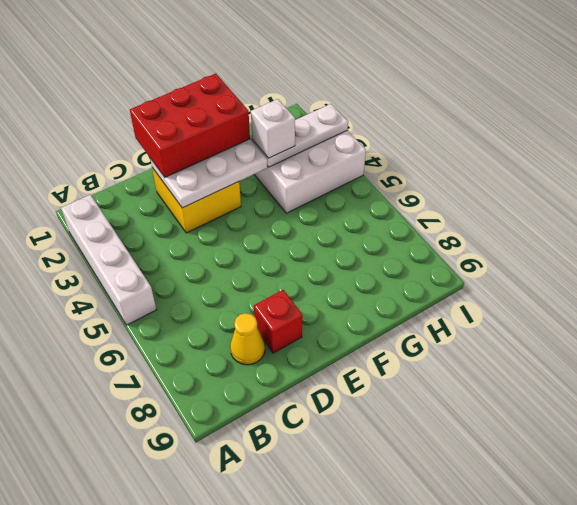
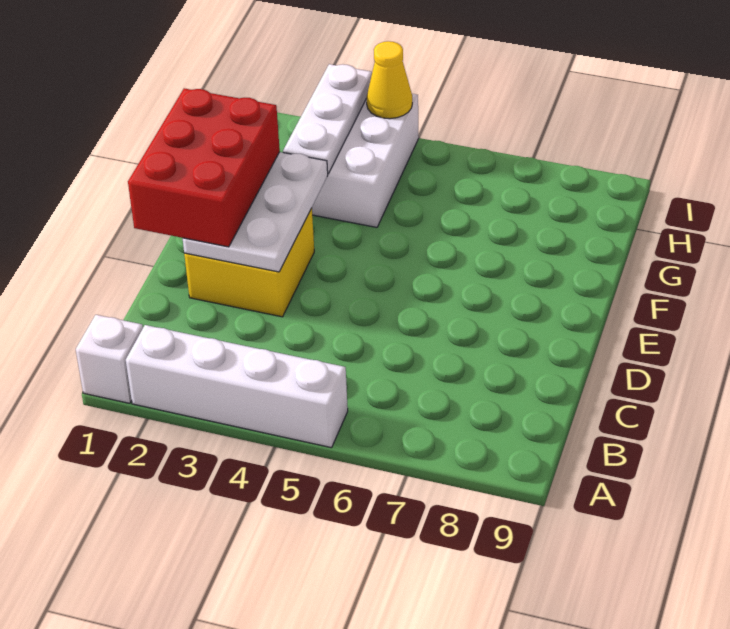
yellow 1x1 cone [230,313,265,365] -> yellow 1x1 cone moved to [367,41,412,119]
red 1x1 brick [254,290,302,353] -> none
white 1x1 brick [251,99,295,158] -> white 1x1 brick moved to [76,315,143,403]

